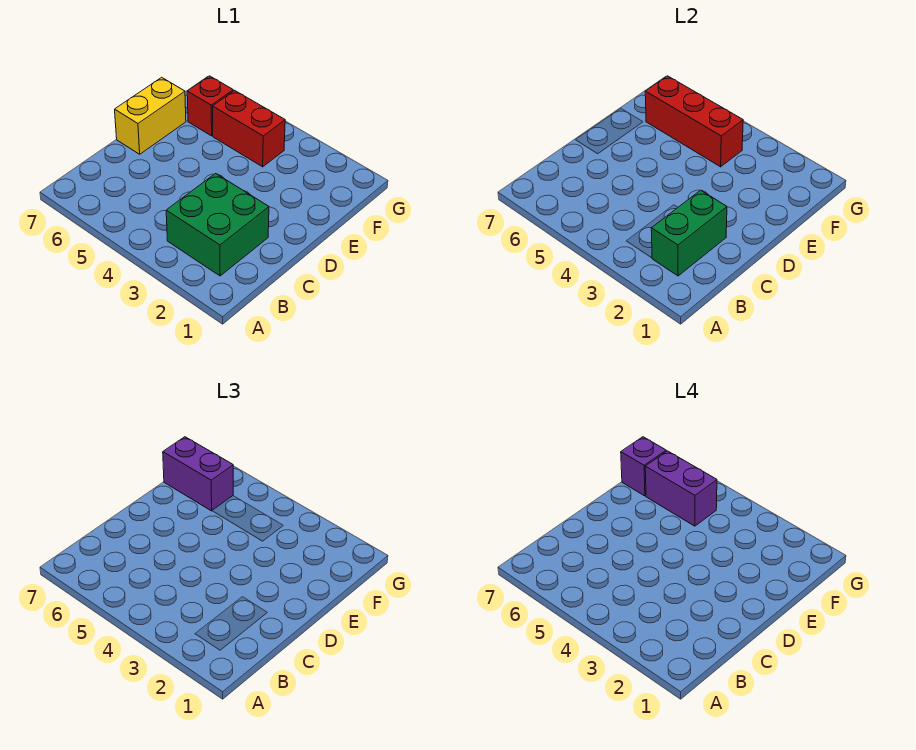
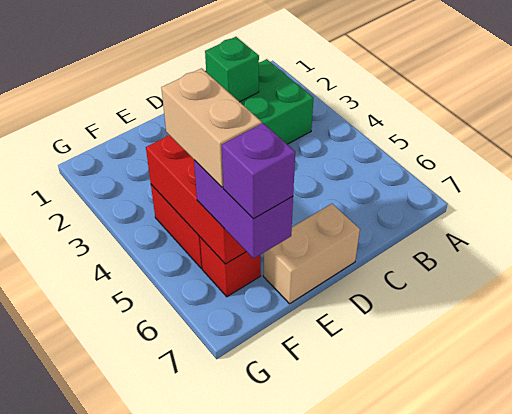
green 1x2 brick [651,190,727,276] -> green 1x1 brick [205,37,259,102]
yellow 1x2 brick [115,77,186,154] -> tan 1x2 brick [263,204,360,304]
purple 1x2 brick [645,451,717,526] -> tan 1x2 brick [161,68,262,187]

